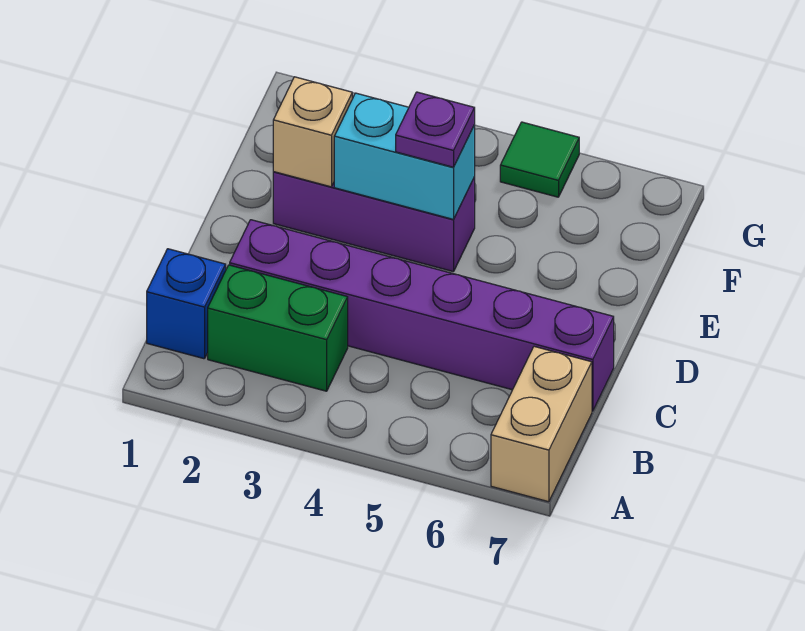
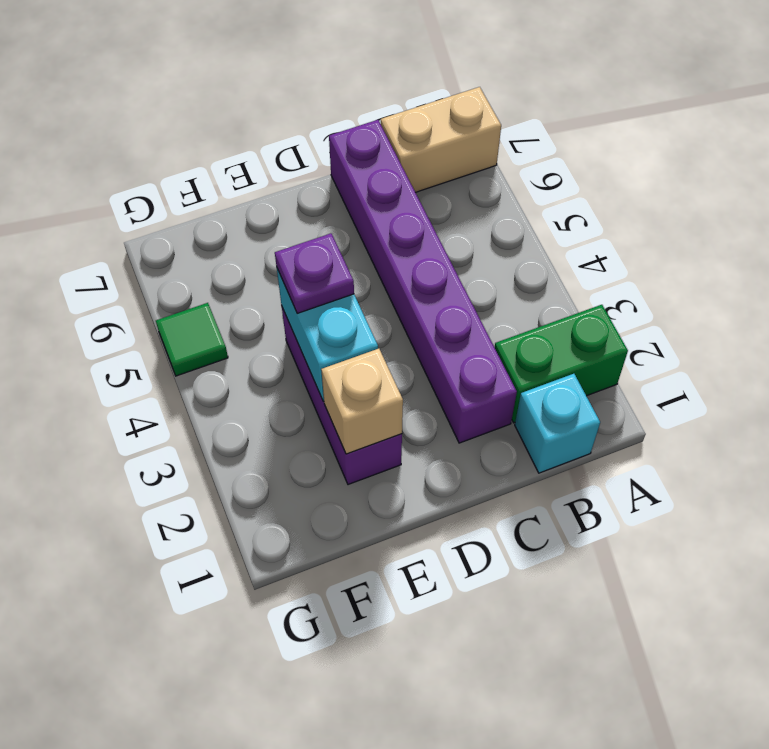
blue 1x1 brick [147,249,226,359] -> cyan 1x1 brick [515,374,600,473]
green 1x2 brick [208,265,348,391] -> green 1x2 brick turned to [495,305,628,423]

